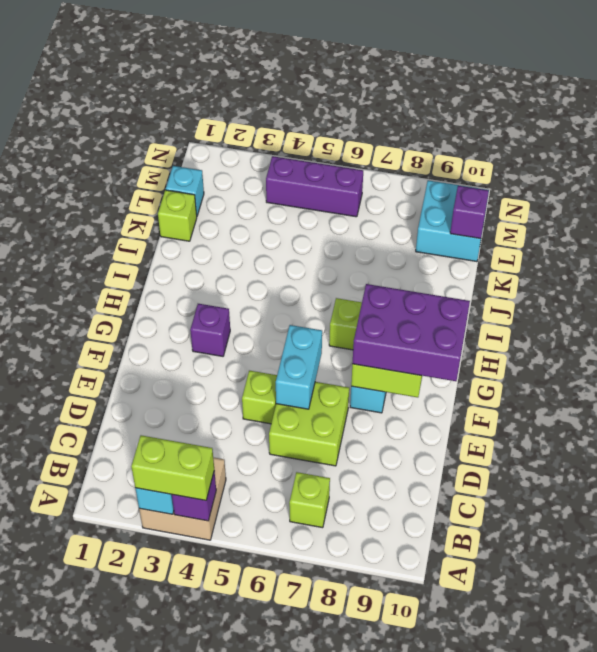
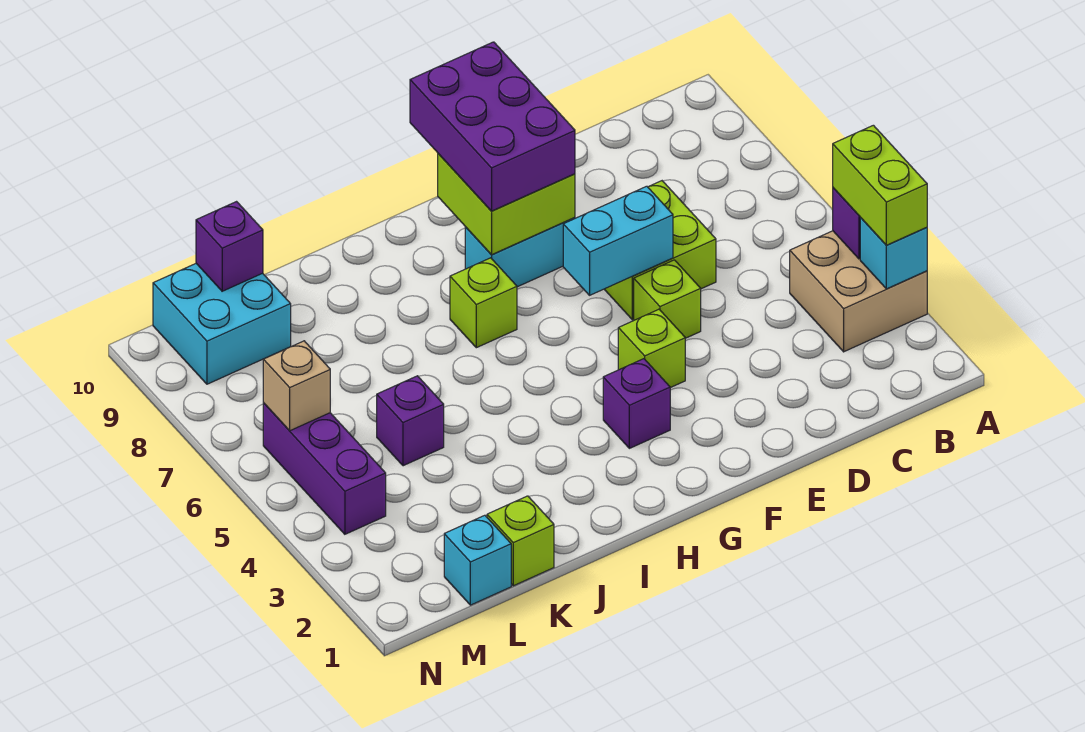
lime 1x1 brick [289,472,330,528] -> lime 1x1 brick moved to [618,309,685,388]
none -> purple 1x1 brick [377,376,444,466]
none -> tan 1x1 brick [263,341,330,431]

